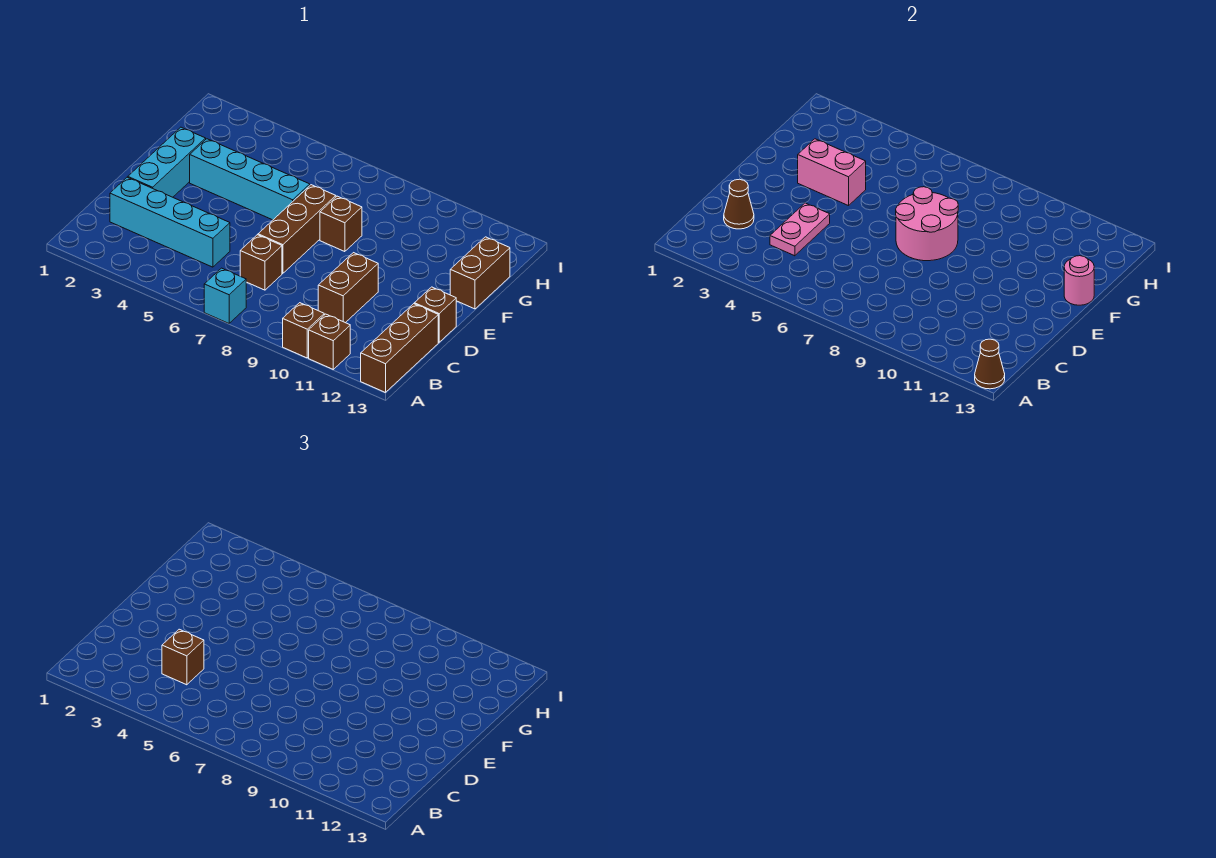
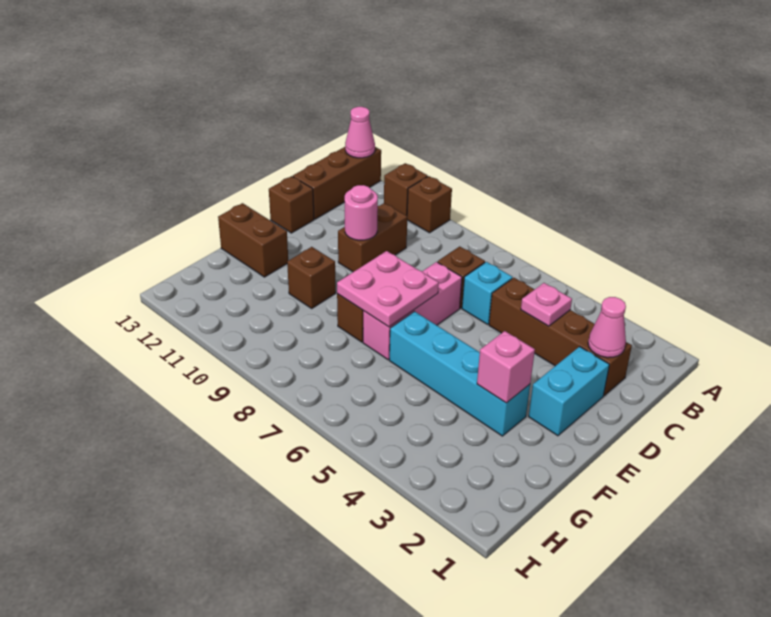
cyan 1x1 brick [204,268,246,323] -> cyan 1x1 brick moved to [462,262,513,324]
brown 1x1 cone [975,339,1005,389] -> pink 1x1 cone [345,107,375,158]
cyan 1x4 brick [110,177,230,267] -> brown 1x4 brick [489,278,632,396]
brown 1x1 cone [724,179,754,229] -> pink 1x1 cone [588,297,626,358]
pink 1x2 plate [770,203,830,256] -> pink 1x1 plate [521,283,572,326]
brown 1x1 brick [162,629,204,685] -> brown 1x1 brick moved to [287,247,336,308]
cyan 1x3 brick [128,127,206,197] -> cyan 1x2 brick [529,347,609,436]
brown 1x3 brick [258,185,336,273] -> pink 1x3 brick [363,262,462,360]
pink 2x2 round brick [896,187,958,261] -> pink 2x2 plate [337,251,439,327]
pink 1x2 brick [798,139,866,206] -> pink 1x1 brick [477,331,535,403]
brown 1x2 brick [450,237,510,309] -> brown 1x2 brick turned to [218,203,288,277]
pink 1x1 round brick [1064,256,1094,305] -> pink 1x1 round brick moved to [345,185,378,240]

